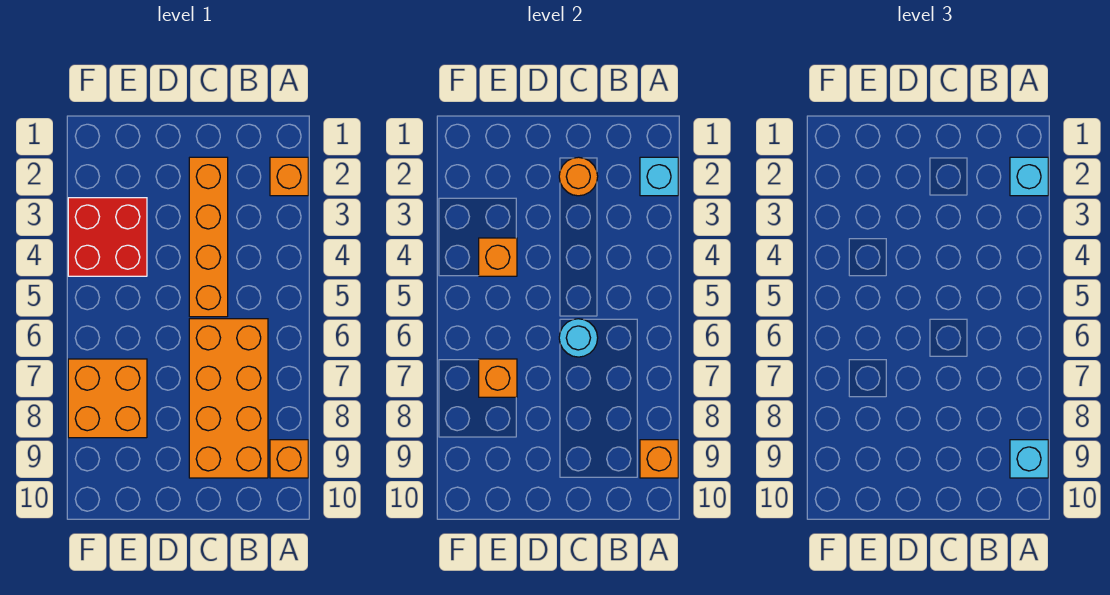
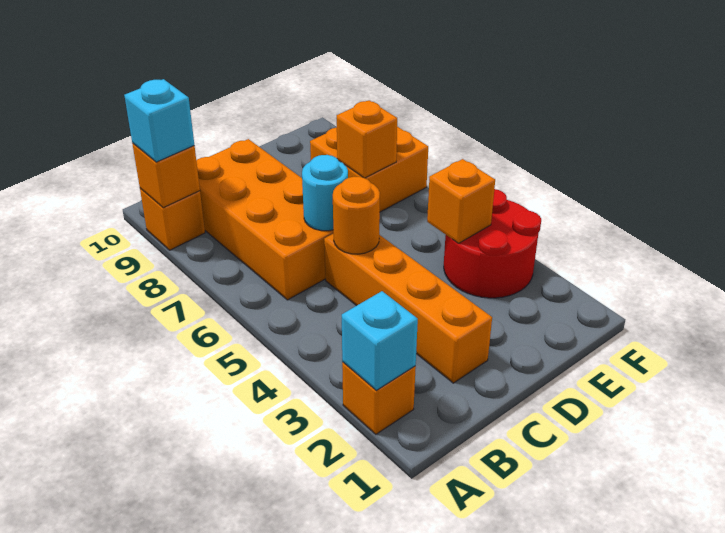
cyan 1x1 brick [1010,157,1048,196] -> none
orange 1x1 round brick [559,157,598,196] -> orange 1x1 round brick moved to [333,177,380,254]
red 2x2 brick [68,198,147,276] -> red 2x2 round brick [444,189,541,298]

